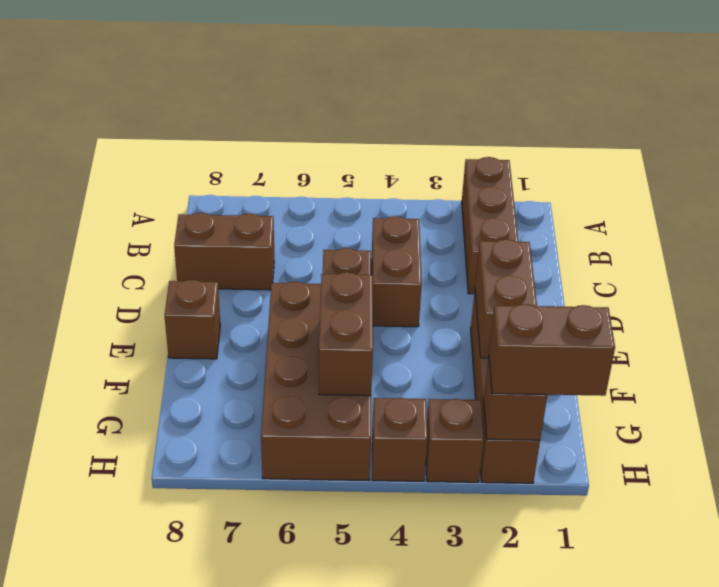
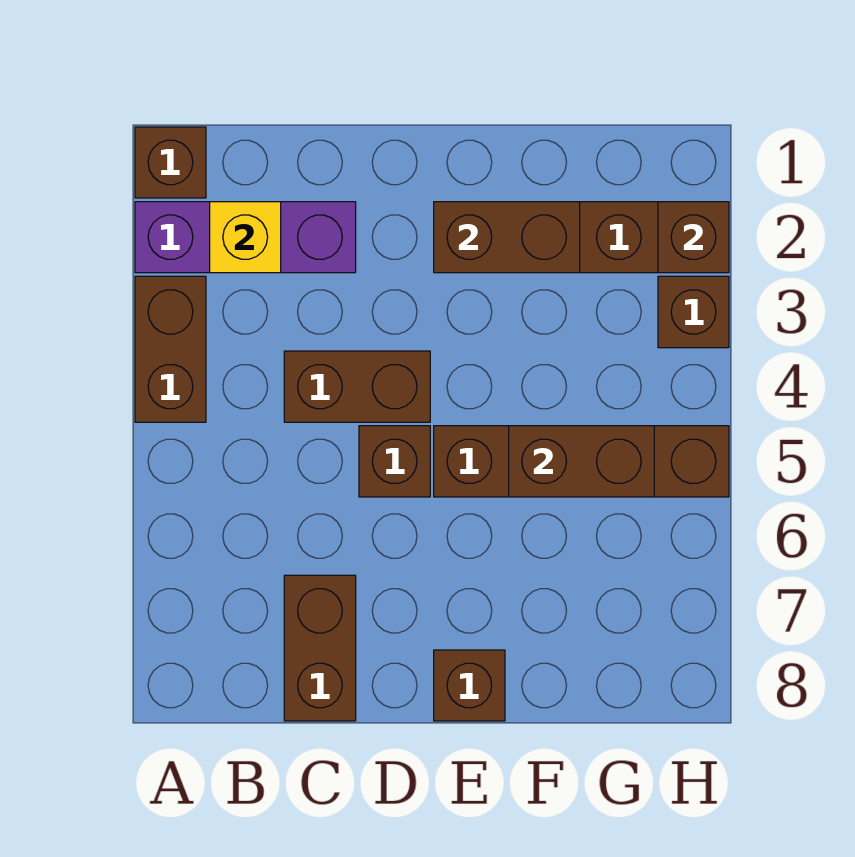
brown 1x3 brick [462,157,518,294] -> purple 1x3 brick [135,202,356,273]
none -> yellow 1x1 brick [210,202,281,273]
brown 2x4 brick [261,282,371,481] -> brown 1x4 brick [434,426,729,497]
brown 1x2 brick [489,304,615,396] -> brown 1x2 brick moved to [135,276,206,422]
brown 1x1 brick [372,398,428,481] -> brown 1x1 brick moved to [135,127,206,198]

